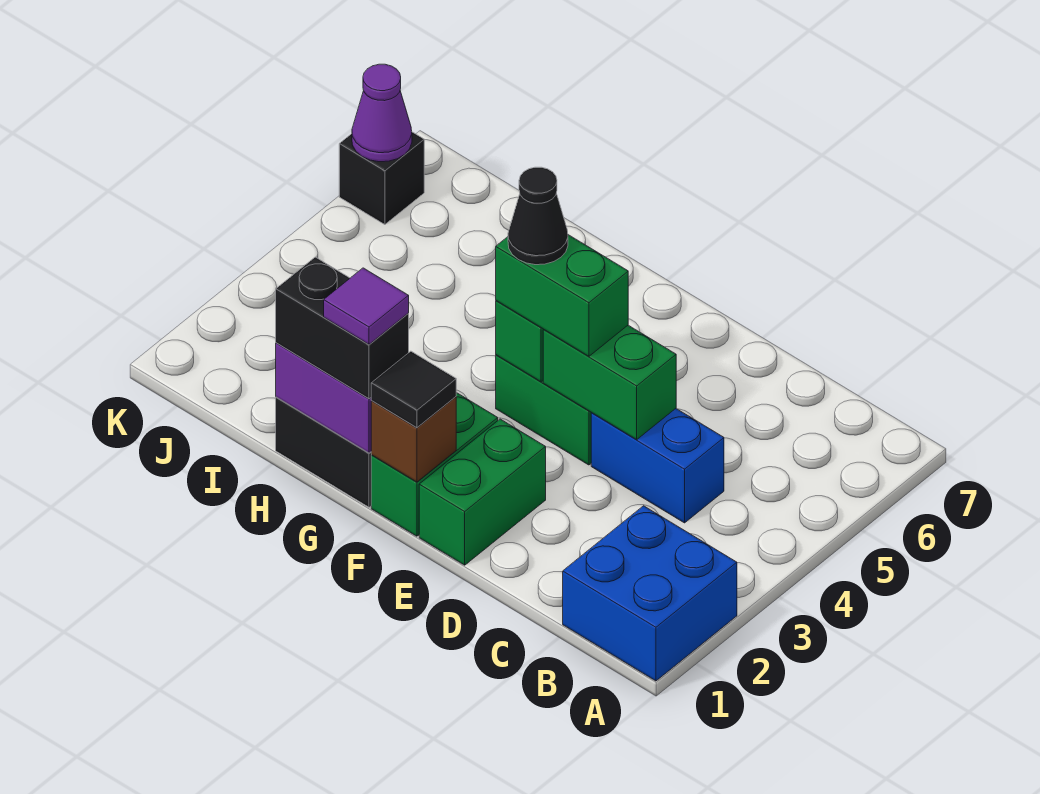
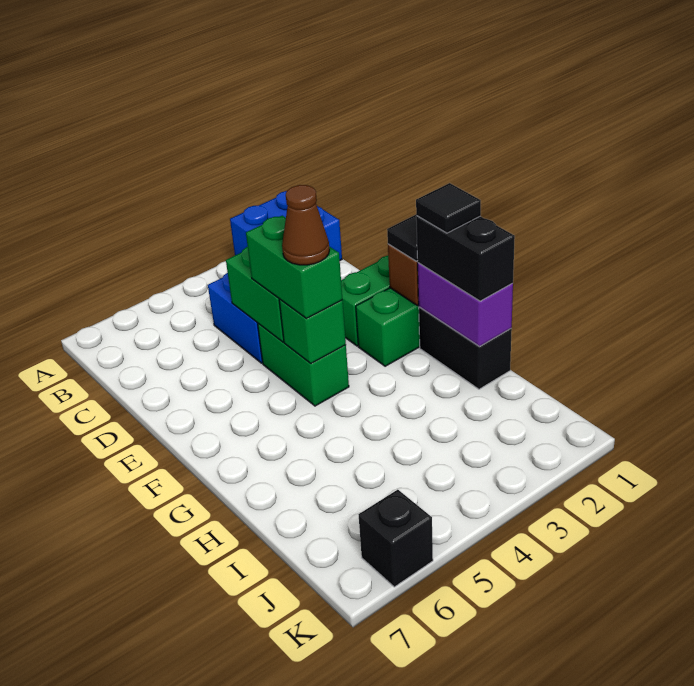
black 1x1 cone [508,167,568,265] -> brown 1x1 cone [282,185,330,265]
purple 1x1 tile [324,268,409,344] -> black 1x1 tile [416,183,481,233]
purple 1x1 cone [352,64,412,162] -> none

